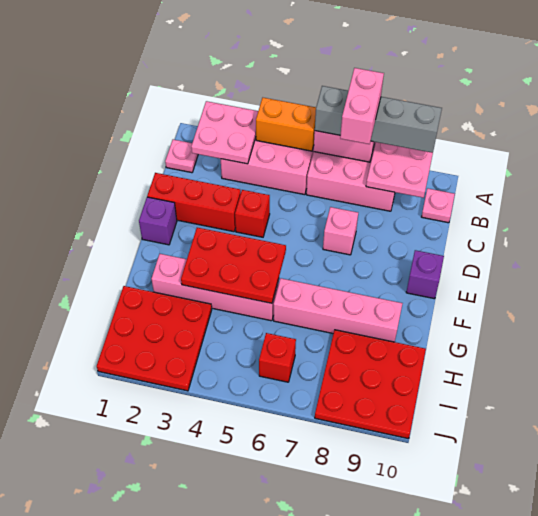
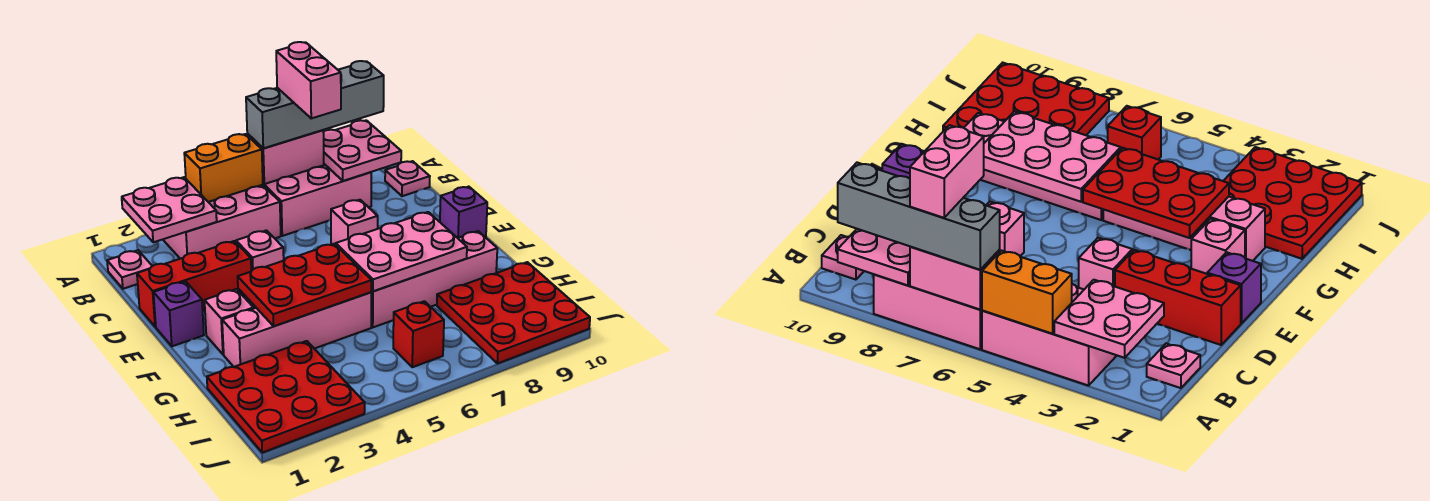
red 1x1 brick [235,190,270,237] -> pink 1x1 brick [236,230,284,271]
none -> pink 1x1 brick [204,289,254,354]
none -> pink 2x3 plate [336,212,467,291]

